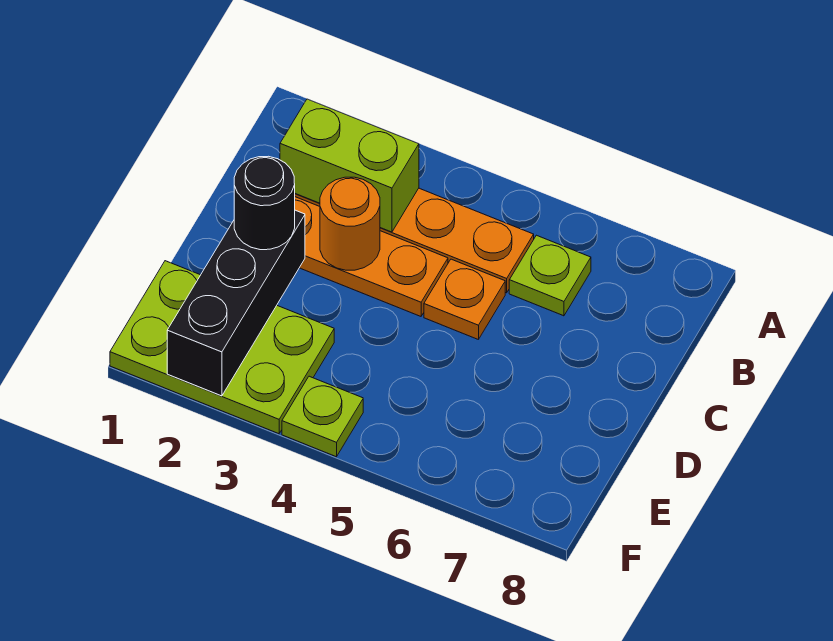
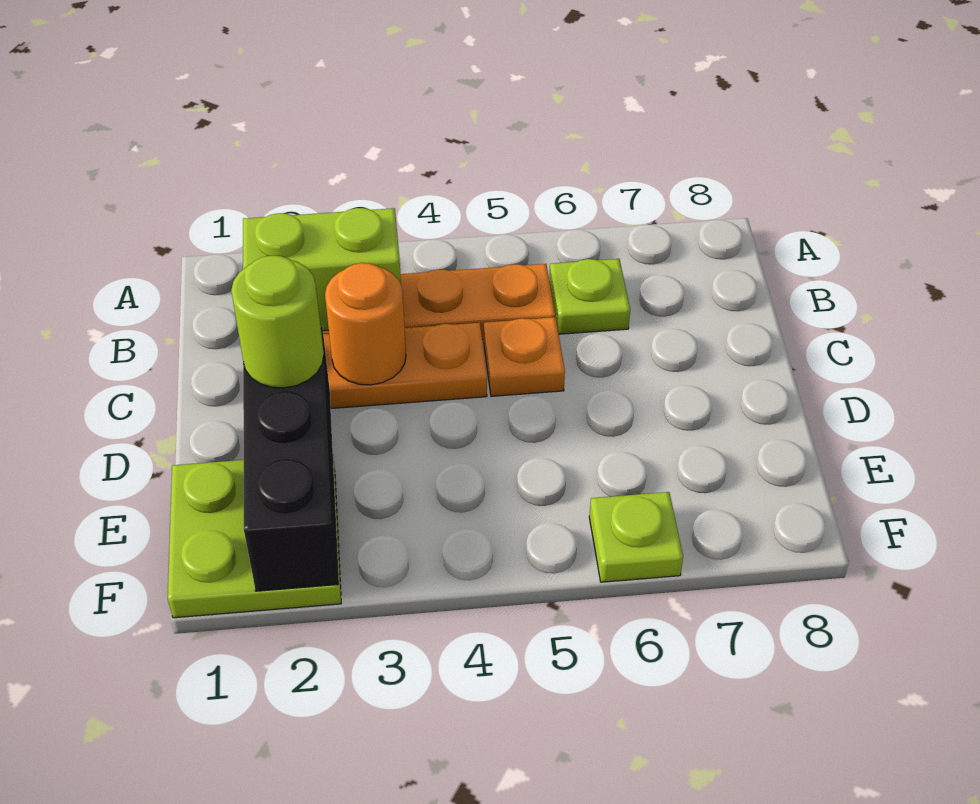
black 1x1 round brick [234,156,295,250] -> lime 1x1 round brick [231,256,324,388]
lime 2x3 plate [110,261,334,434] -> lime 2x2 plate [168,459,341,618]
lime 1x1 plate [282,376,363,457] -> lime 1x1 plate moved to [589,492,683,582]

